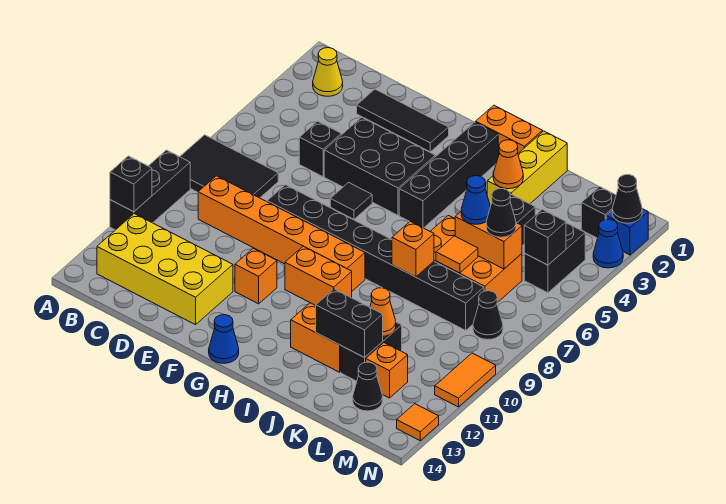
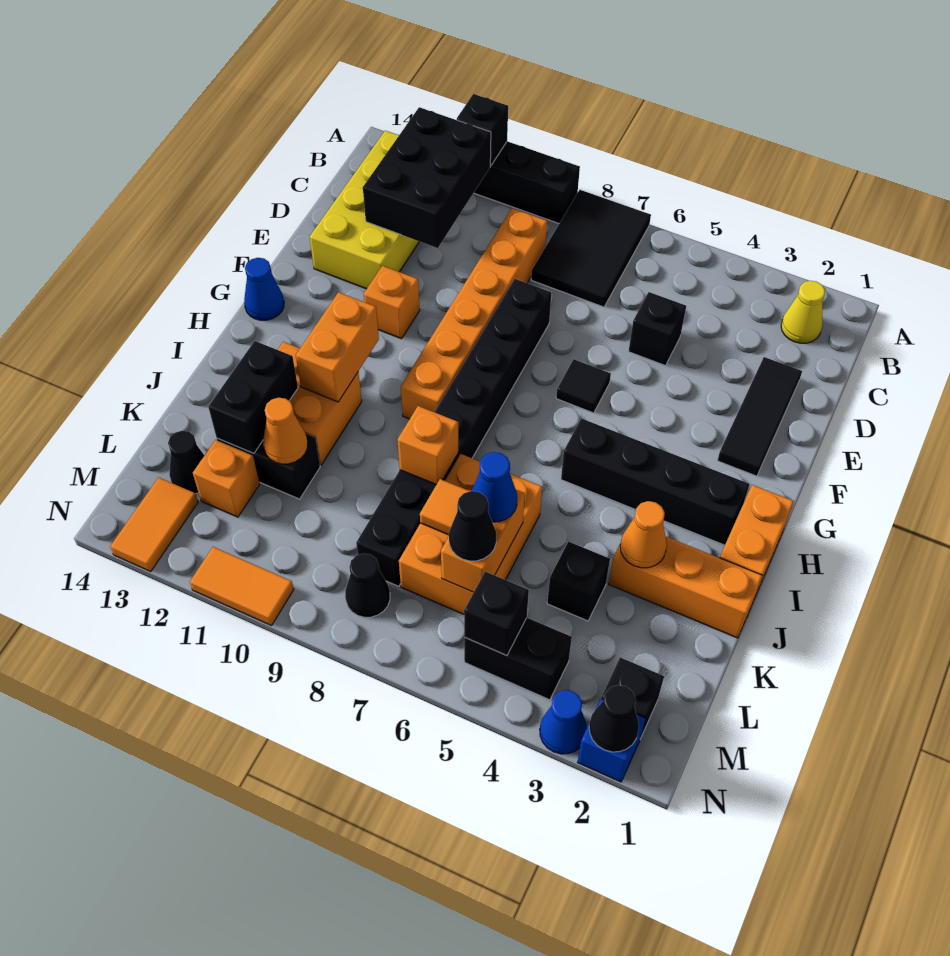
black 2x3 brick [324,117,435,215] -> black 2x3 brick moved to [363,107,491,248]
yellow 1x3 brick [487,131,567,207] -> orange 1x3 brick [609,537,763,638]
orange 1x1 tile [397,404,439,441] -> orange 1x2 tile [110,478,198,572]

